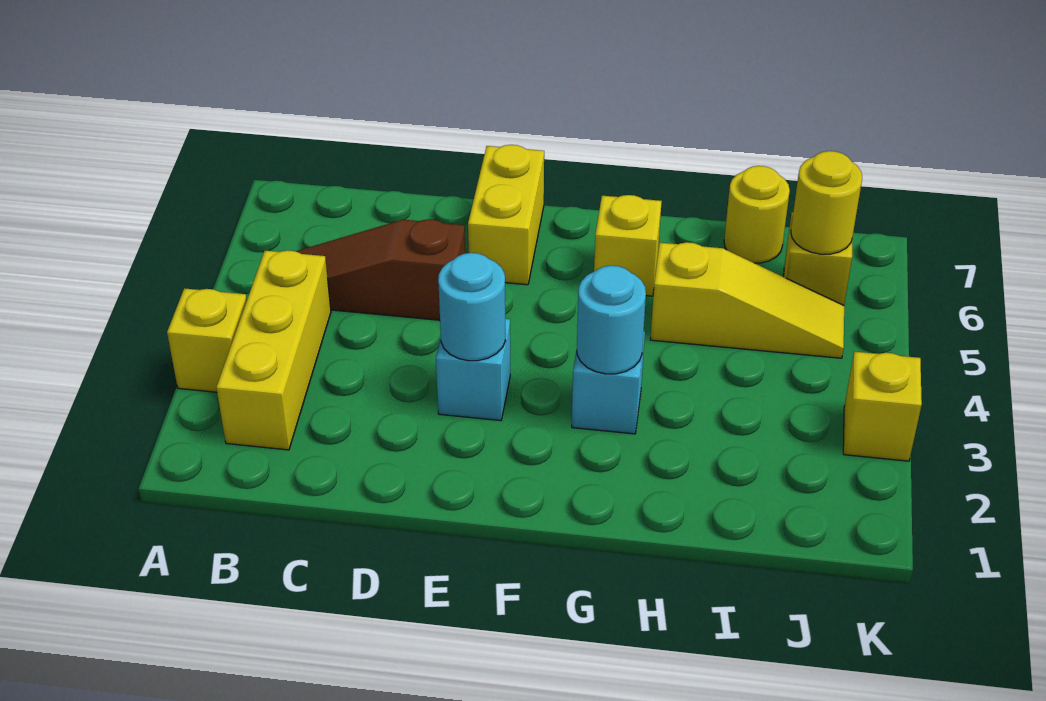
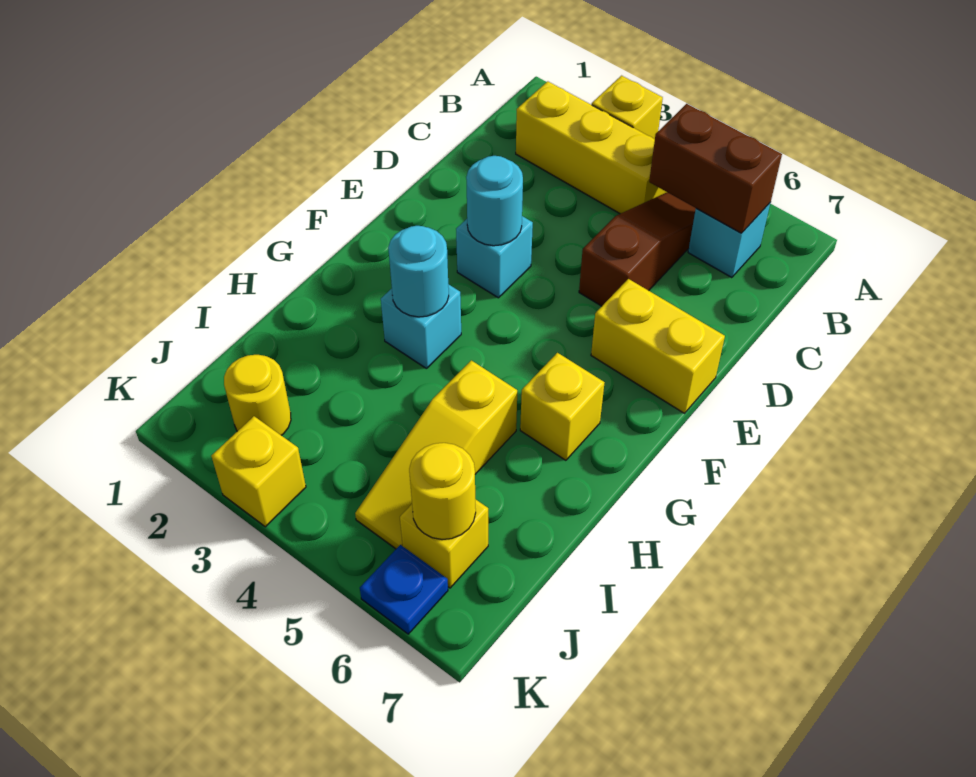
none -> brown 1x2 brick [649,104,782,233]
none -> cyan 1x1 brick [688,202,771,278]
yellow 1x1 round brick [724,166,790,263] -> yellow 1x1 round brick moved to [224,355,291,435]
none -> blue 1x1 plate [360,545,448,634]

